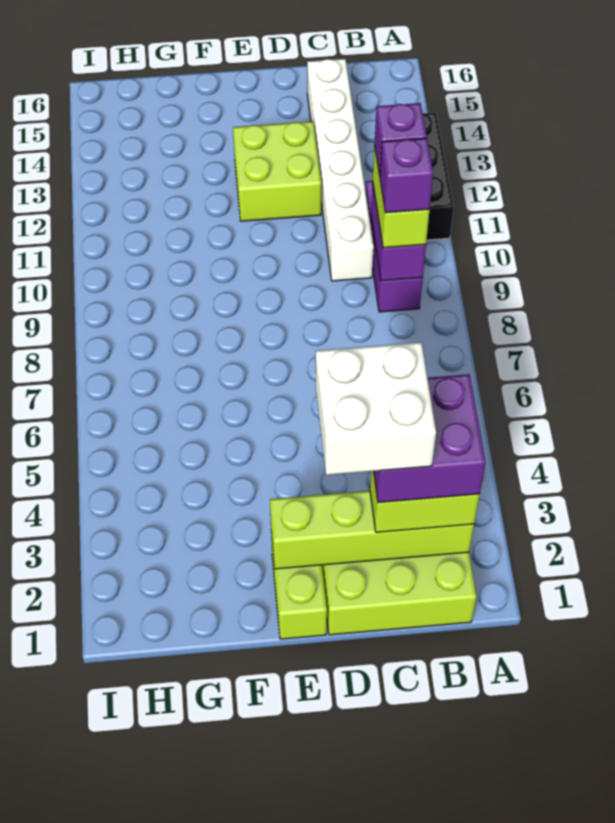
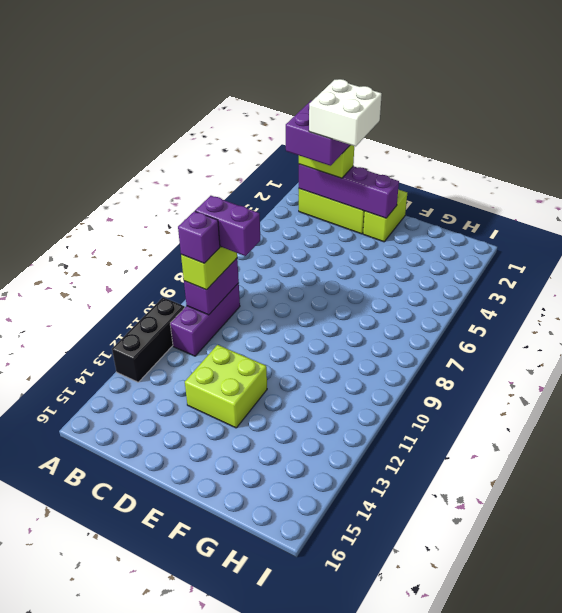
lime 1x4 brick [270,491,474,569] -> purple 1x4 brick [299,164,399,218]
purple 1x1 brick [380,138,433,213] -> purple 1x2 brick [195,196,260,256]
white 1x6 brick [307,59,374,281] -> none

